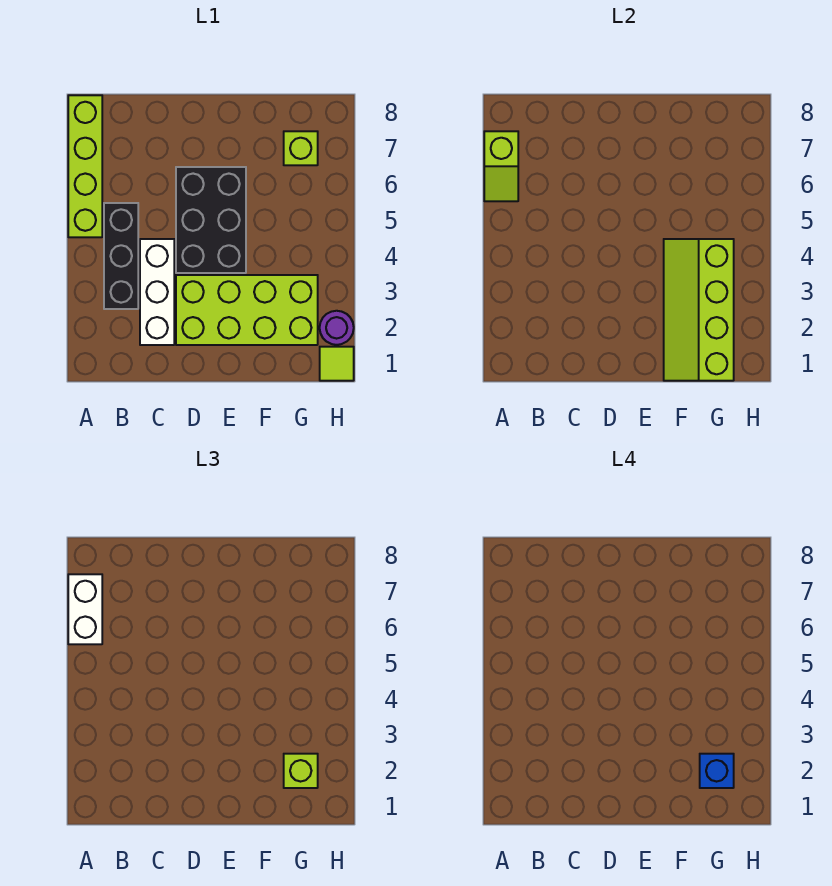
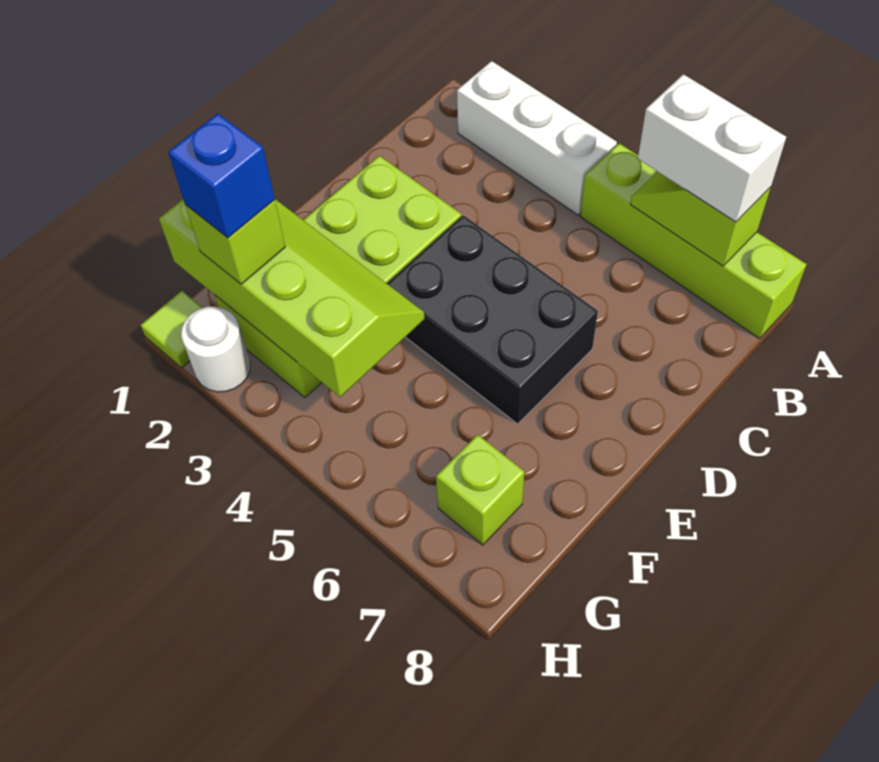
black 1x3 brick [104,203,138,309] -> none
white 1x3 brick [140,239,174,345] -> white 1x3 brick moved to [457,61,617,215]
purple 1x1 round brick [320,311,354,345] -> white 1x1 round brick [181,306,250,392]

